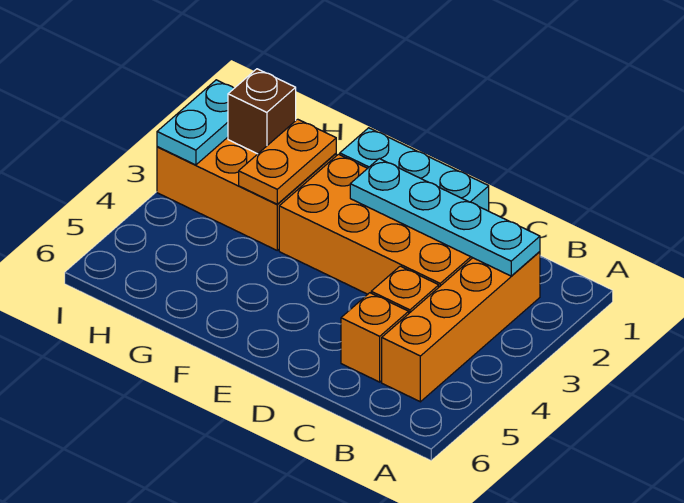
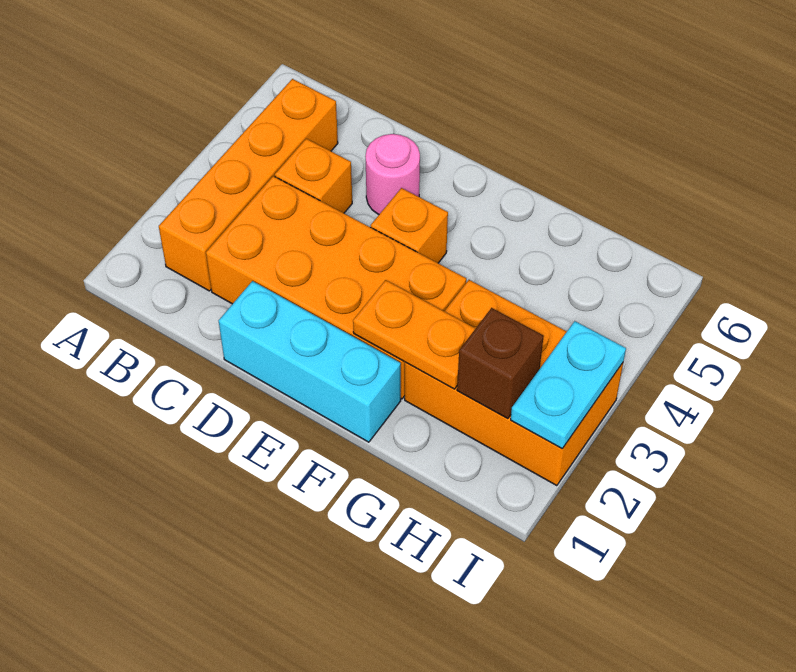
cyan 1x4 plate [350,159,540,276] -> none
orange 1x1 brick [341,293,409,382] -> orange 1x1 brick moved to [371,188,448,263]
none -> pink 1x1 round brick [365,134,420,215]
orange 1x2 plate [239,119,336,204] -> orange 1x2 plate turned to [353,280,476,389]

